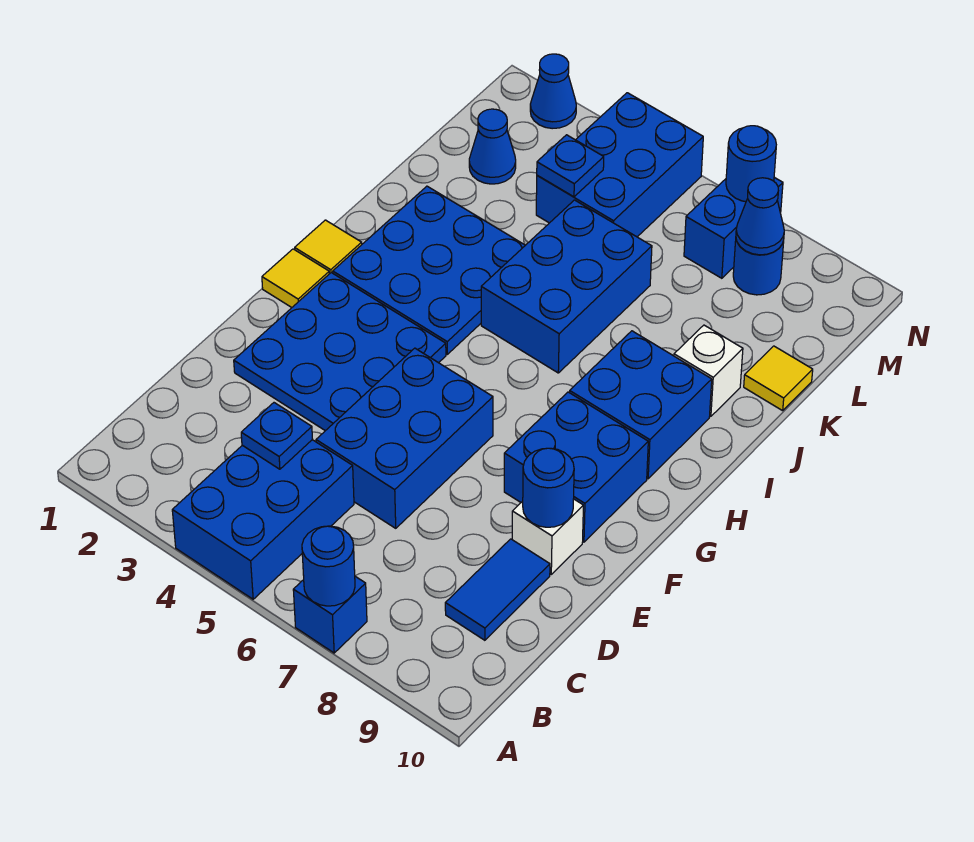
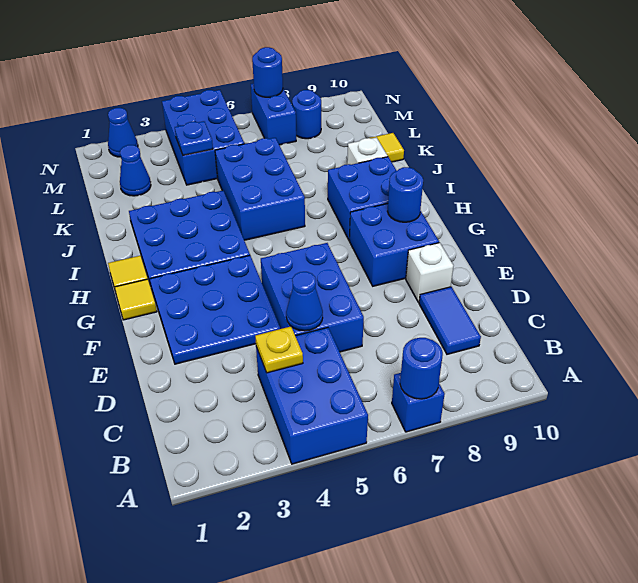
blue 1x1 plate [241,403,312,469] -> yellow 1x1 plate [255,327,303,373]
blue 1x1 round brick [523,448,574,527] -> blue 1x1 round brick moved to [388,167,423,222]
blue 1x1 cone [736,178,784,255] -> blue 1x1 cone moved to [286,272,323,331]

